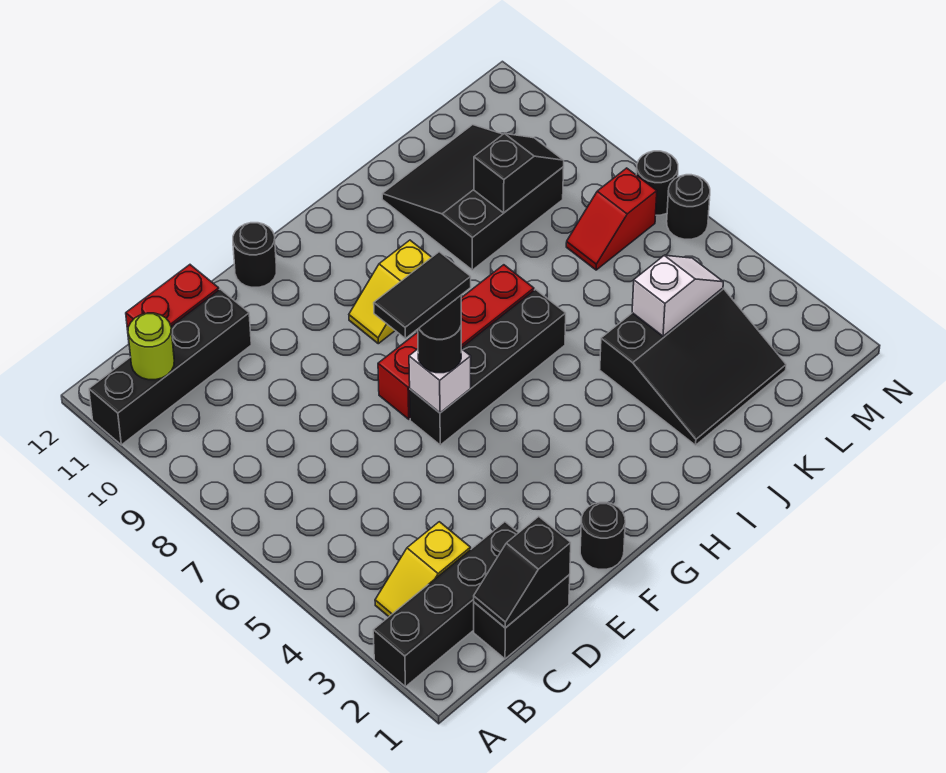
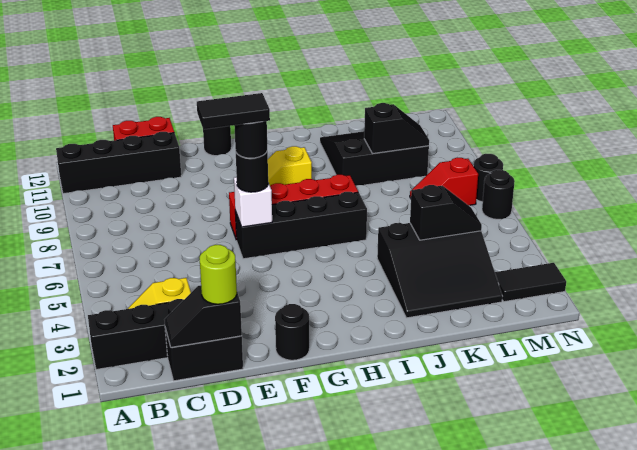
lime 1x1 round brick [128,313,174,380] -> lime 1x1 round brick moved to [200,245,237,304]
white 1x2 slope [632,255,723,336] -> black 1x2 slope [410,185,482,240]
none -> black 1x2 tile [495,263,566,302]

